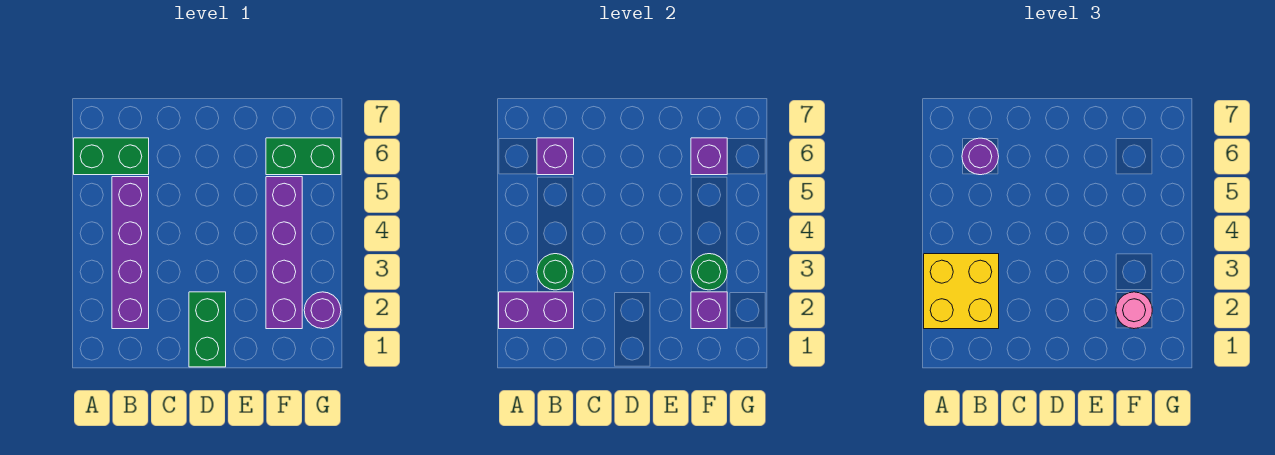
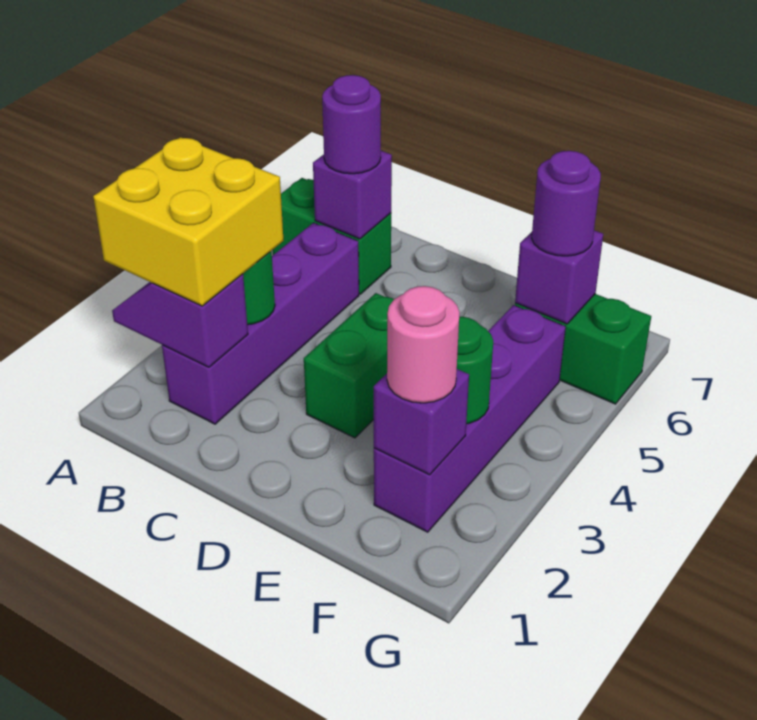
purple 1x2 brick [499,292,574,329] -> purple 1x2 slope [112,274,248,367]
green 1x2 brick [189,292,226,367] -> green 1x2 brick moved to [304,293,394,438]
purple 1x1 round brick [304,292,341,329] -> purple 1x1 round brick moved to [532,151,601,256]

